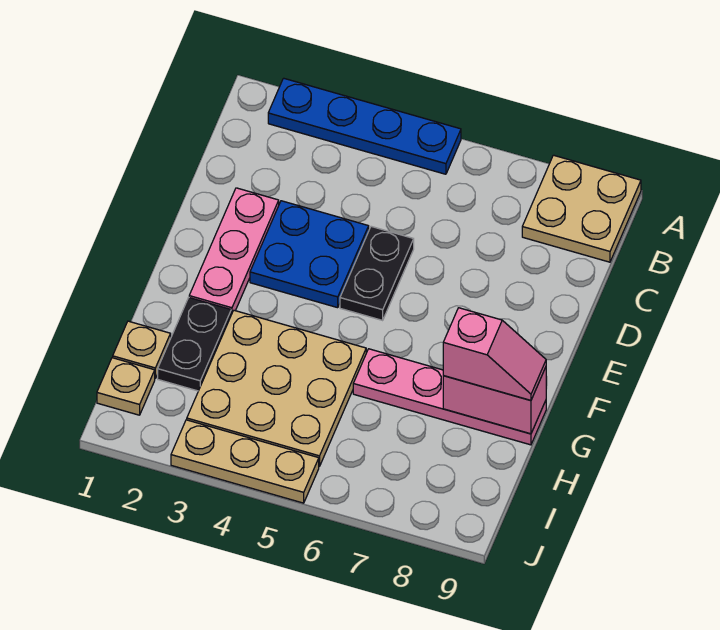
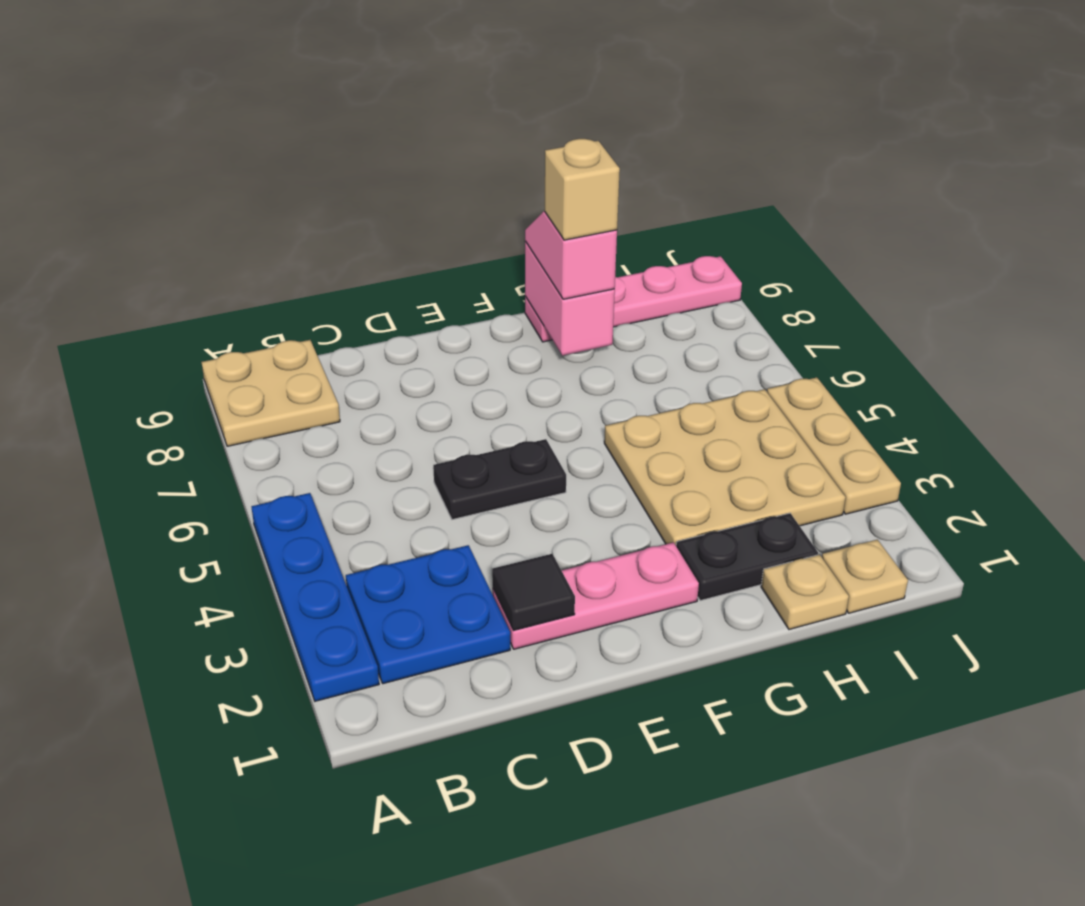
none -> black 1x1 tile [492,554,575,631]
blue 2x2 plate [250,201,369,308] -> blue 2x2 plate moved to [346,545,510,684]
pink 1x4 plate [353,349,546,445] -> pink 1x4 plate turned to [525,256,742,342]
none -> tan 1x1 brick [545,139,620,240]

